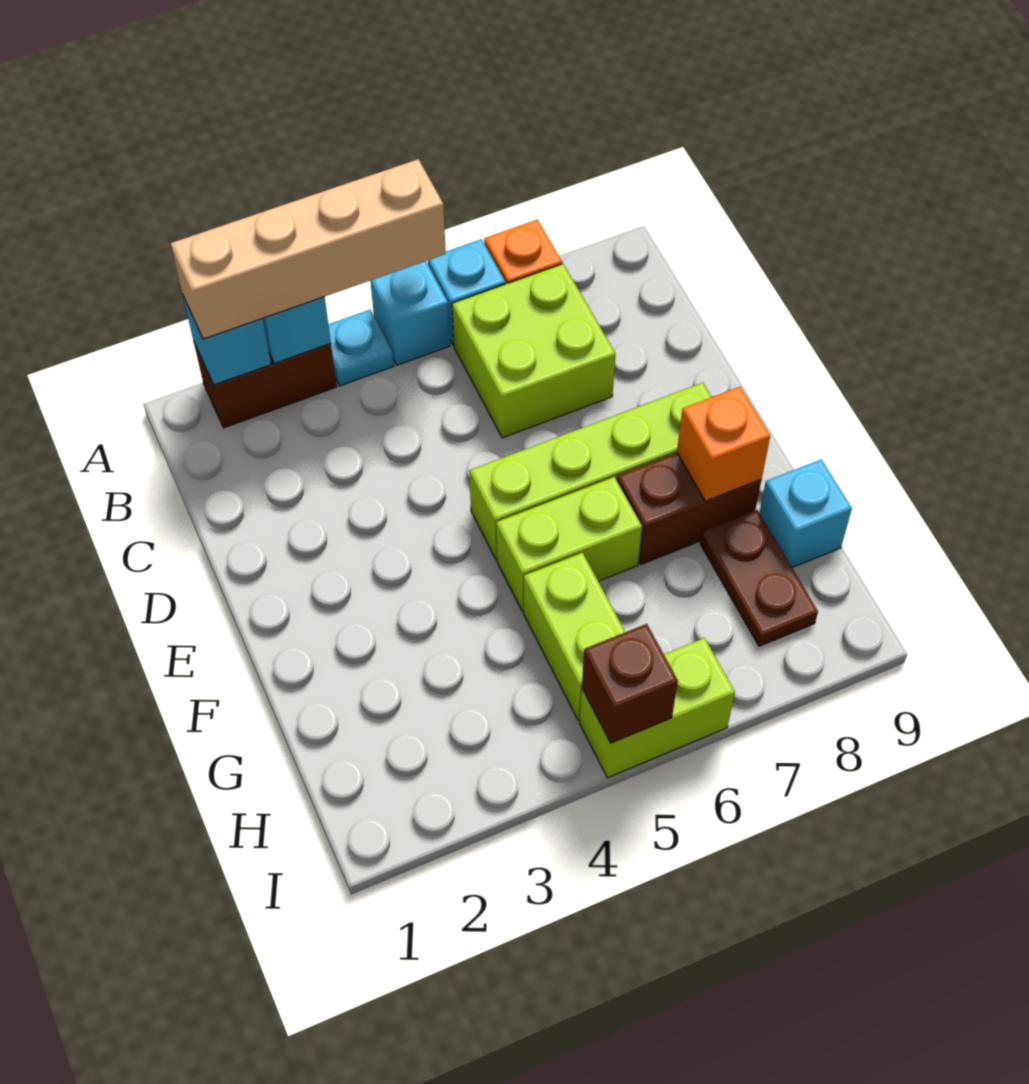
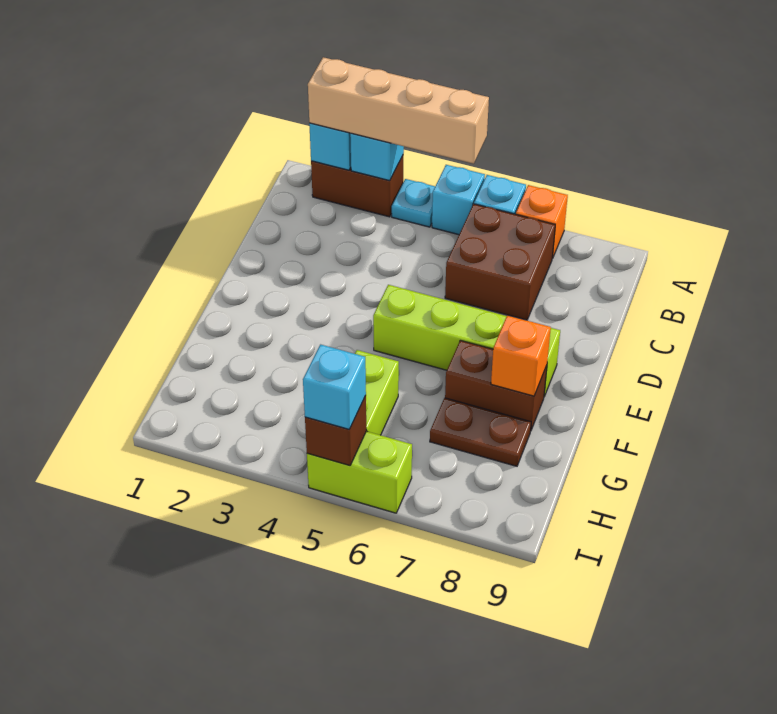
lime 2x2 brick [452,264,616,438] -> brown 2x2 brick [445,204,555,320]
lime 1x2 brick [496,477,642,611] -> none
brown 1x2 plate [700,510,818,646] -> brown 1x2 plate turned to [430,398,531,466]
cyan 1x1 brick [759,459,852,568] -> cyan 1x1 brick moved to [303,345,366,429]

